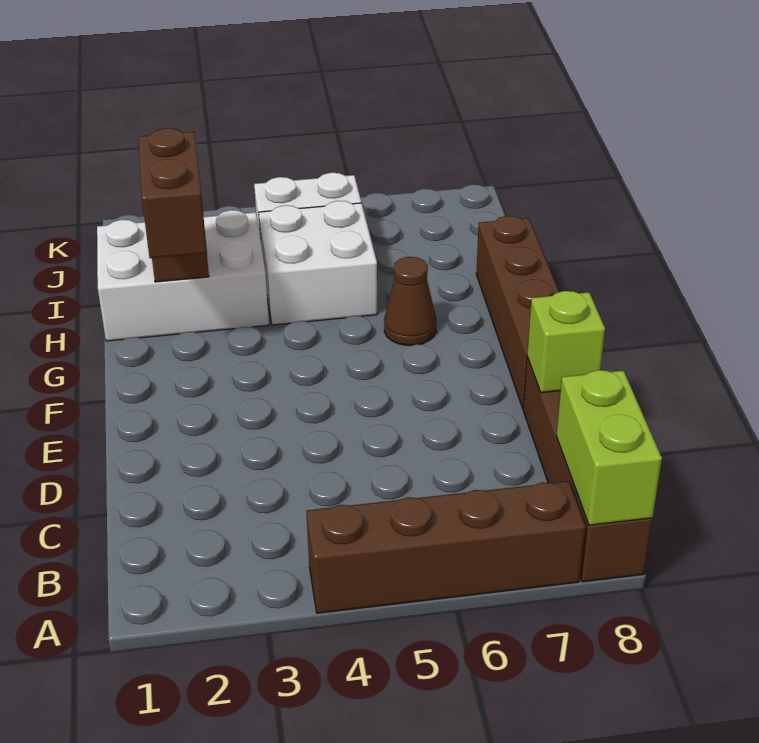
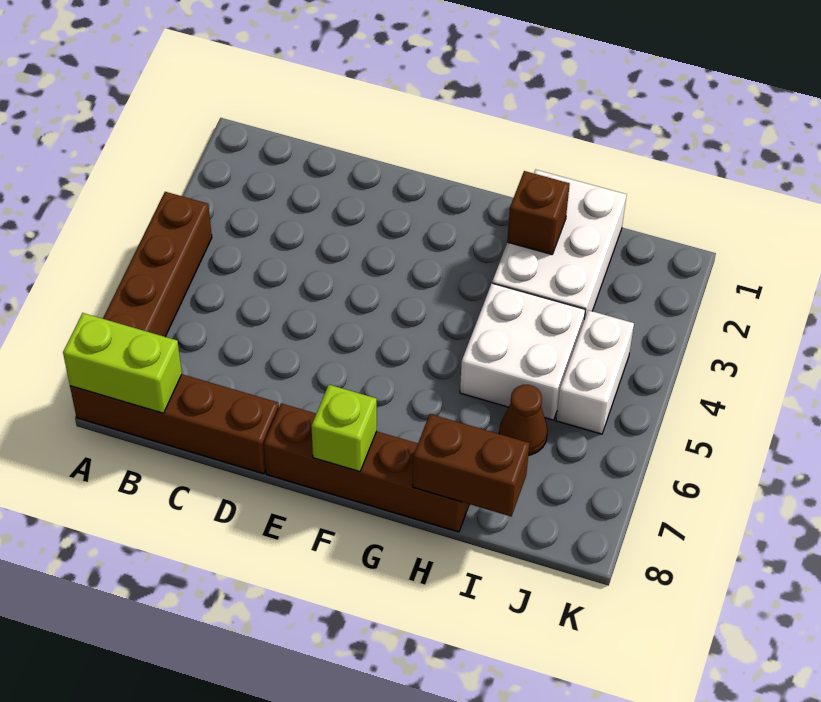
lime 1x1 brick [527,291,605,393] -> lime 1x1 brick moved to [311,385,377,472]
brown 1x2 brick [139,128,207,258] -> brown 1x2 brick moved to [413,414,530,516]
brown 1x1 cone [384,257,436,345] -> brown 1x1 cone moved to [499,385,548,455]

